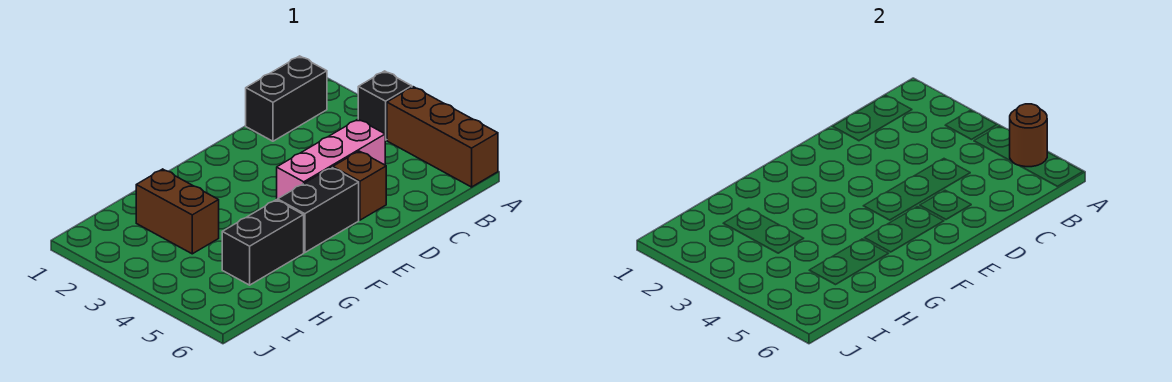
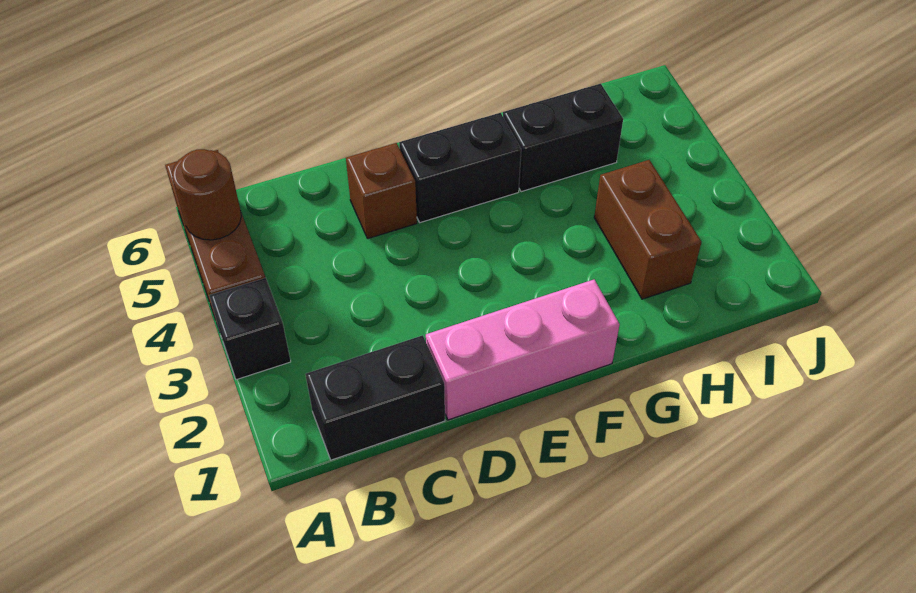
pink 1x3 brick [277,119,385,200] -> pink 1x3 brick moved to [426,280,620,420]

